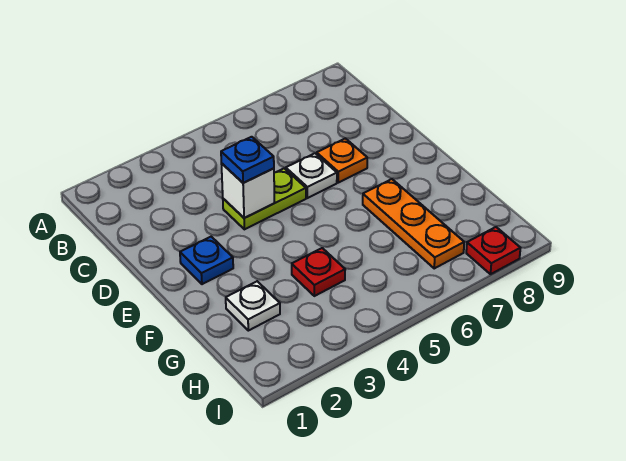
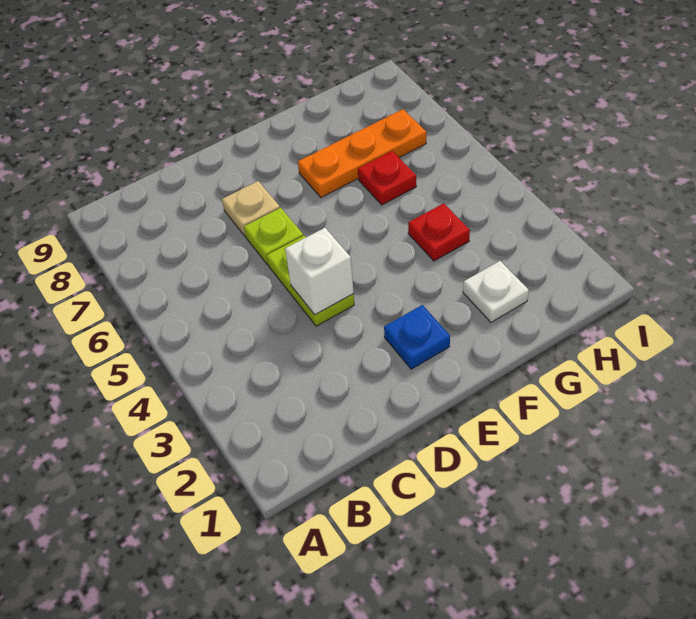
blue 1x1 plate [221,137,274,183] -> none
white 1x1 plate [286,153,337,198] -> lime 1x1 plate [244,208,303,265]
orange 1x1 plate [317,138,367,183] -> tan 1x1 plate [222,181,280,236]
red 1x1 plate [466,227,520,274] -> red 1x1 plate moved to [358,151,416,205]

